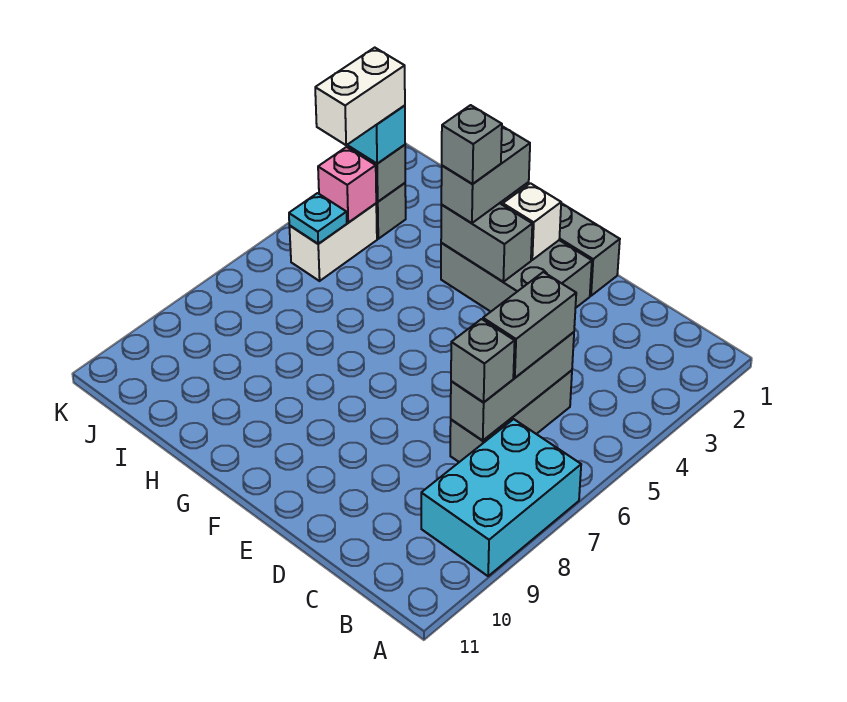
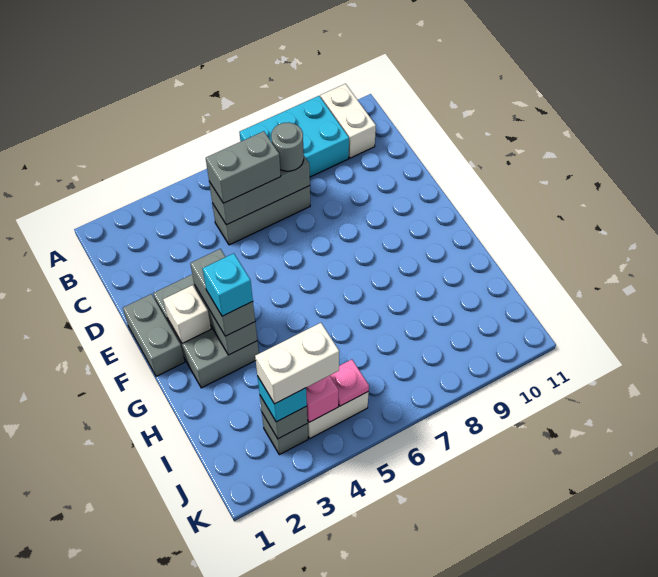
none -> white 1x2 brick [320,84,376,158]
grey 1x1 brick [451,319,515,402] -> grey 1x1 round brick [271,122,304,171]
grey 1x2 brick [441,126,530,223] -> grey 1x2 brick turned to [190,249,255,336]
grey 1x1 brick [442,105,502,184] -> cyan 1x1 brick [202,253,253,316]
cyan 1x1 plate [289,193,347,244] -> pink 1x1 plate [330,359,369,406]

